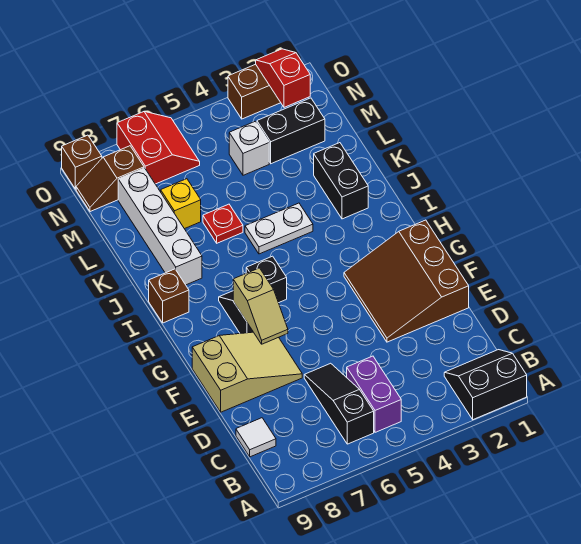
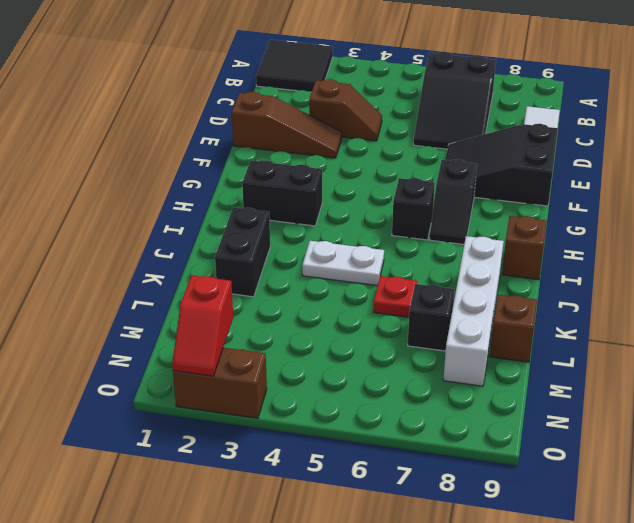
black 2x2 slope [444,350,527,420] -> black 2x2 tile [256,40,333,92]
purple 1x2 brick [347,356,401,432] -> none
black 1x3 slope [304,363,374,444] -> black 2x3 slope [413,52,496,149]
brown 3x3 slope [344,220,469,342] -> brown 1x3 slope [232,92,342,158]
tan 2x3 slope [192,332,302,412] -> black 2x3 slope [445,124,558,206]
tan 1x2 slope [233,268,288,344] -> none
yellow 1x1 brick [161,179,201,229] -> black 1x1 brick [408,284,454,351]
black 1x2 brick [257,98,325,164] -> black 1x2 brick moved to [242,160,322,226]
white 1x1 brick [229,121,269,175] -> none
red 2x2 slope [117,112,200,184] -> none
brown 1x2 slope [76,146,144,212] -> brown 1x2 slope moved to [309,79,382,141]
brown 1x1 brick [62,135,102,189] -> brown 1x1 brick moved to [490,295,537,362]

